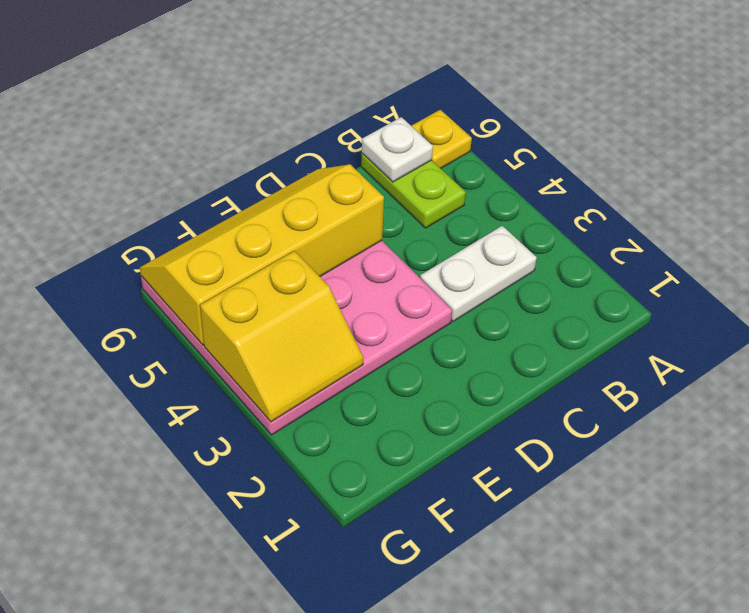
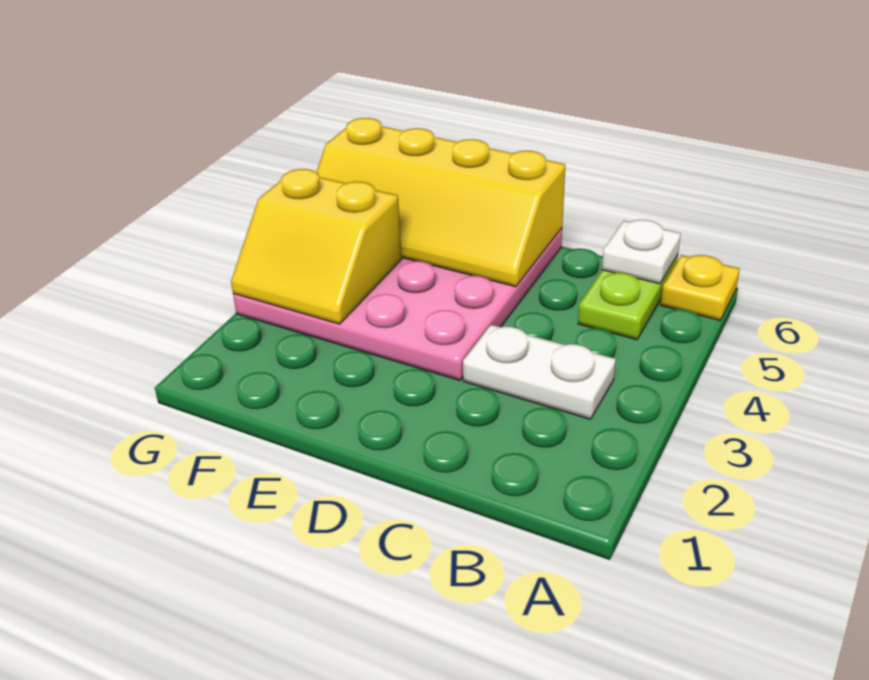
yellow 2x4 slope [140,164,384,345] -> yellow 2x4 slope turned to [317,118,565,287]

